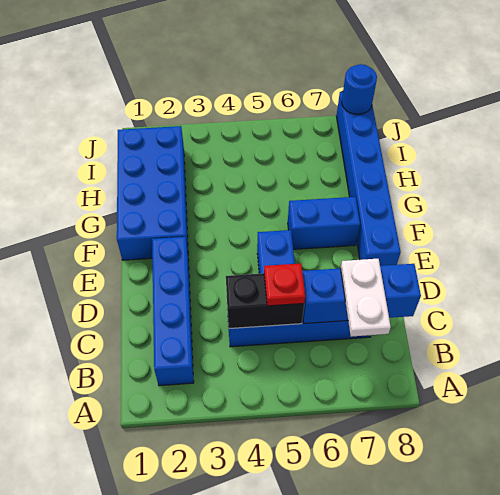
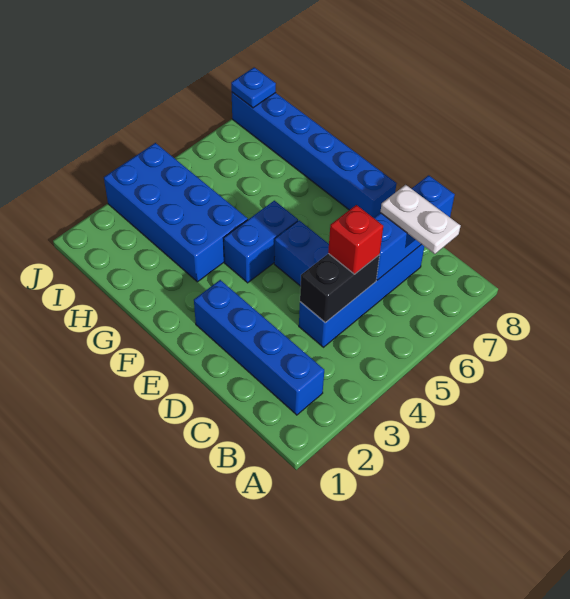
red 1x1 plate [264,263,305,306] -> red 1x1 brick [328,205,383,274]
blue 2x4 brick [117,126,188,260] -> blue 2x4 brick moved to [104,143,248,282]
blue 1x2 brick [288,197,360,249] -> blue 1x2 brick moved to [224,201,298,283]
blue 1x1 round brick [342,64,377,114] -> blue 1x1 plate [231,67,276,108]

